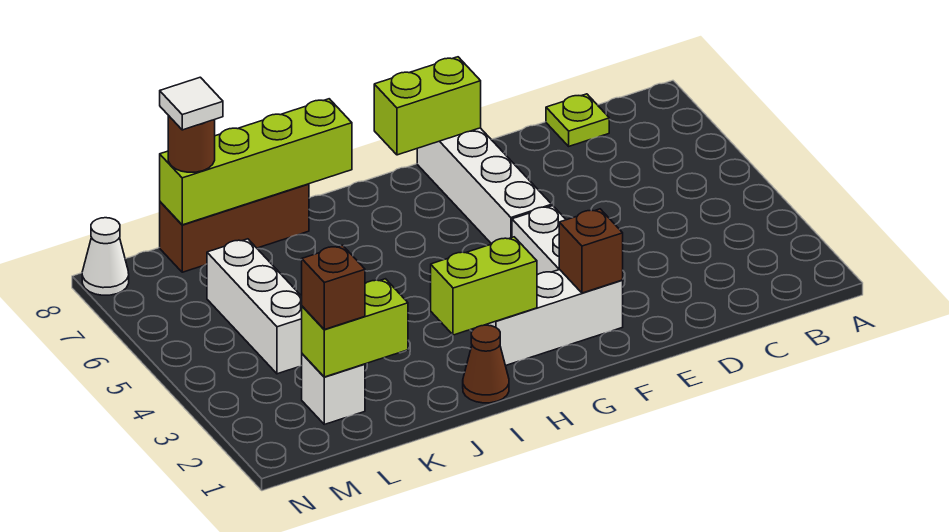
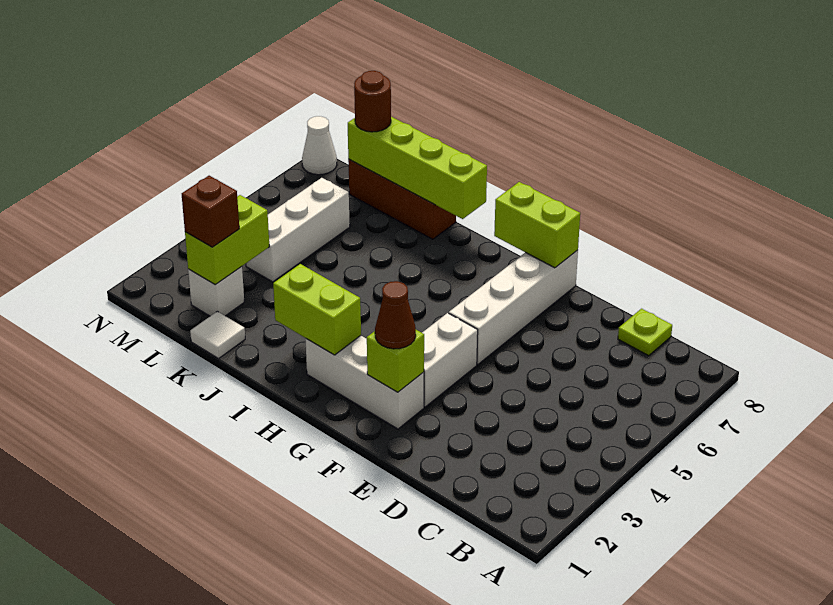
brown 1x1 brick [559,209,623,293] -> lime 1x1 brick [367,330,424,392]
brown 1x1 cone [463,325,509,403] -> brown 1x1 cone moved to [375,281,416,349]
lime 1x2 brick [302,279,408,377] -> lime 1x2 brick turned to [185,195,269,285]
white 1x1 tile [160,77,223,130] -> white 1x1 tile moved to [190,311,245,359]

